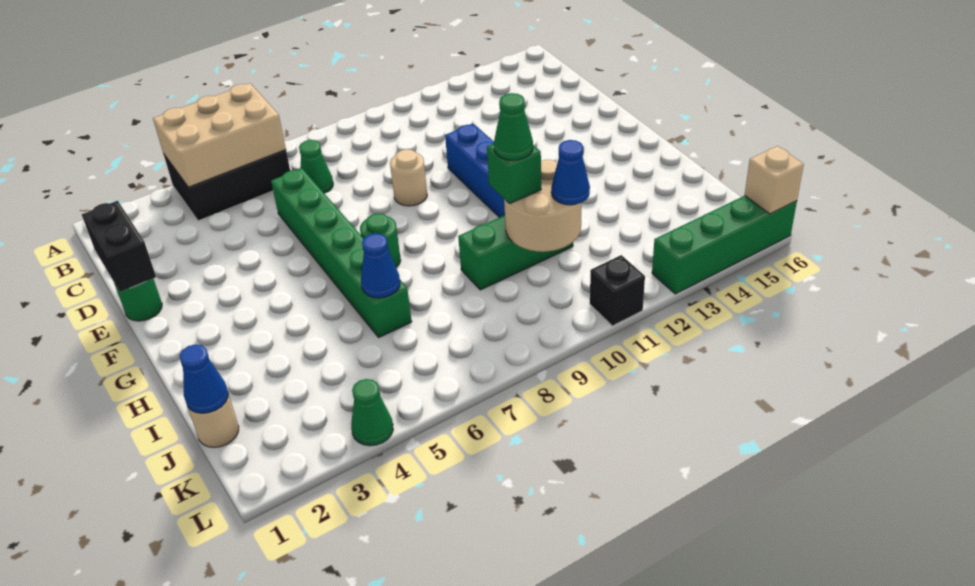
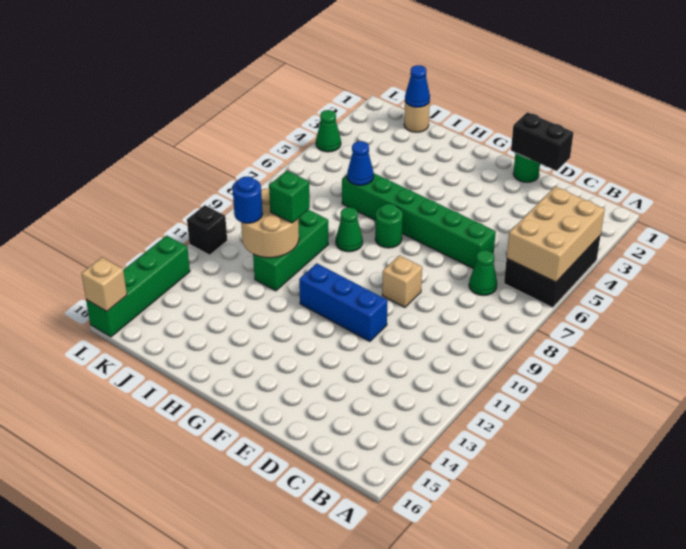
tan 1x1 round brick [390,149,427,206] -> tan 1x1 brick [382,255,422,307]
green 1x1 cone [494,93,533,160] -> green 1x1 cone moved to [336,207,363,252]
blue 1x1 cone [551,140,590,205] -> blue 1x1 round brick [233,176,263,223]

